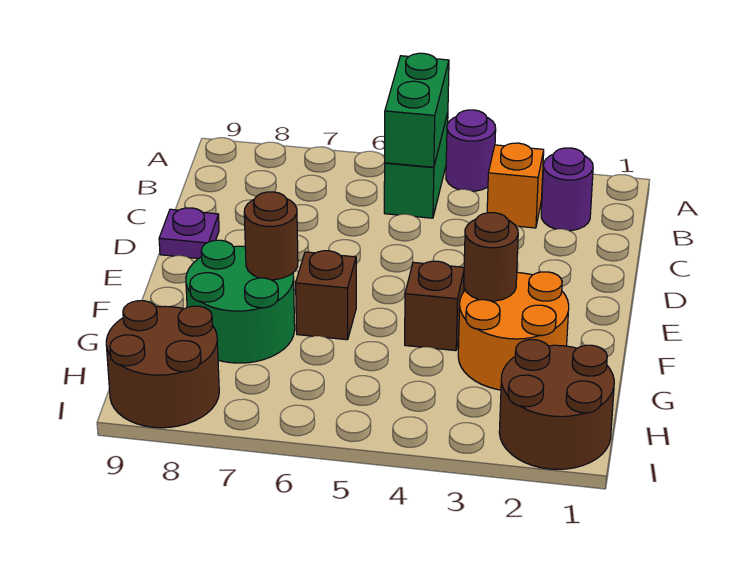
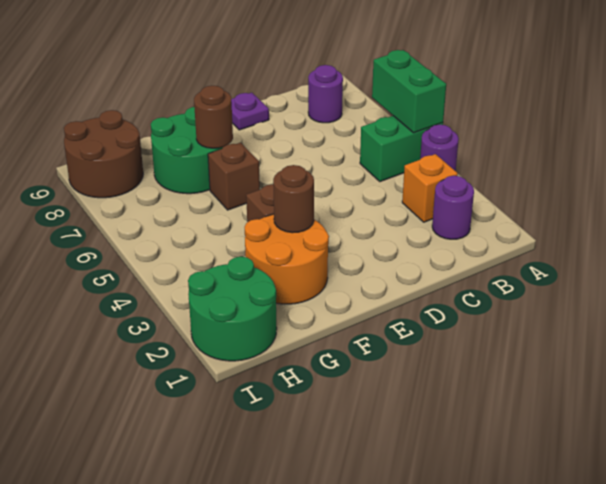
green 1x2 brick [385,53,449,167] -> green 1x2 brick turned to [372,50,446,133]
none -> purple 1x1 round brick [308,65,343,123]
brown 2x2 round brick [499,340,614,469] -> green 2x2 round brick [188,257,277,361]

